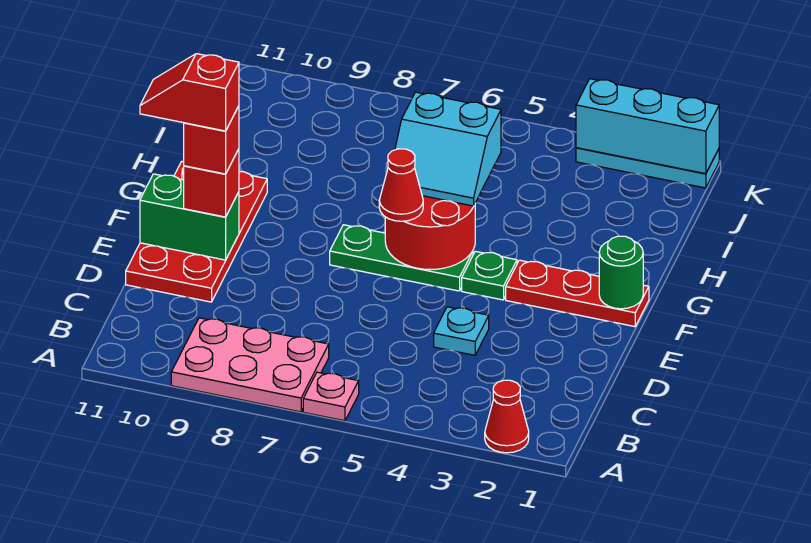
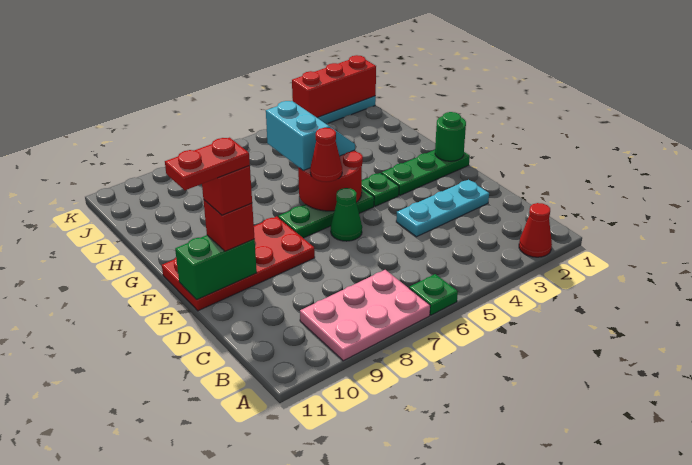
pink 1x1 plate [303,372,359,421] -> green 1x1 plate [409,274,458,315]
cyan 1x1 plate [434,307,489,355] -> cyan 1x3 plate [396,180,489,237]
red 2x4 plate [126,162,267,302] -> red 2x4 plate turned to [162,216,315,311]
none -> green 1x1 cone [331,188,362,241]
red 1x2 slope [140,54,239,131] -> red 1x2 plate [165,138,250,190]
red 1x3 plate [506,260,649,327] -> green 1x3 plate [381,150,470,195]
cyan 2x2 slope [395,92,501,206] -> cyan 2x2 slope turned to [266,101,355,171]
cyan 1x3 brick [576,79,719,174] -> red 1x3 brick [292,55,376,118]

